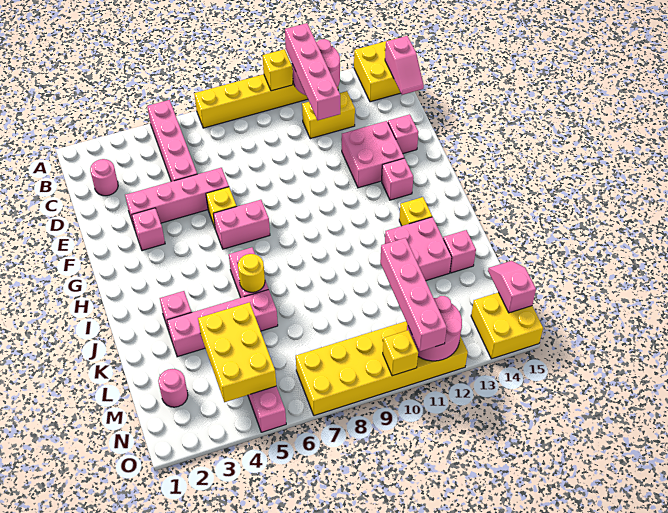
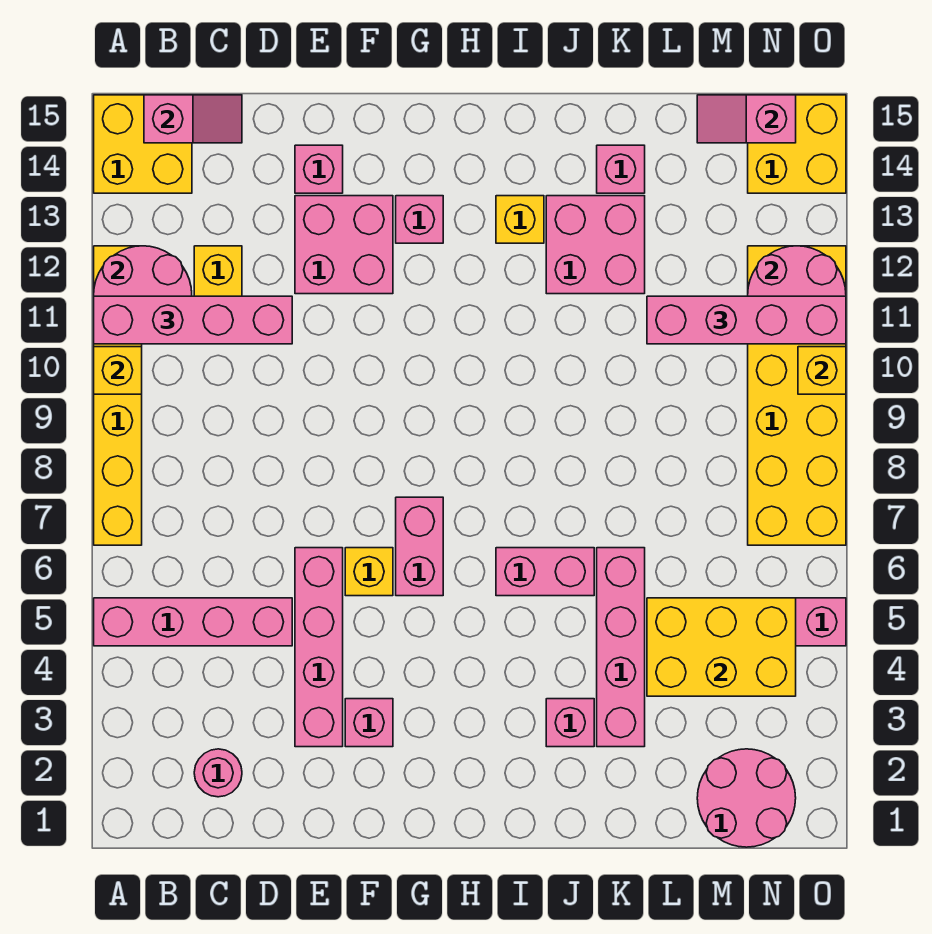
yellow 1x1 round brick [238,254,265,292] -> none
pink 1x1 round brick [158,369,188,407] -> pink 2x2 round brick [697,749,796,847]

